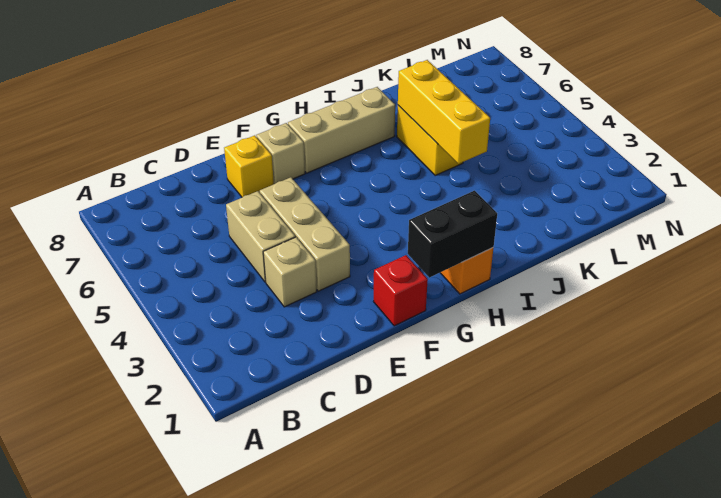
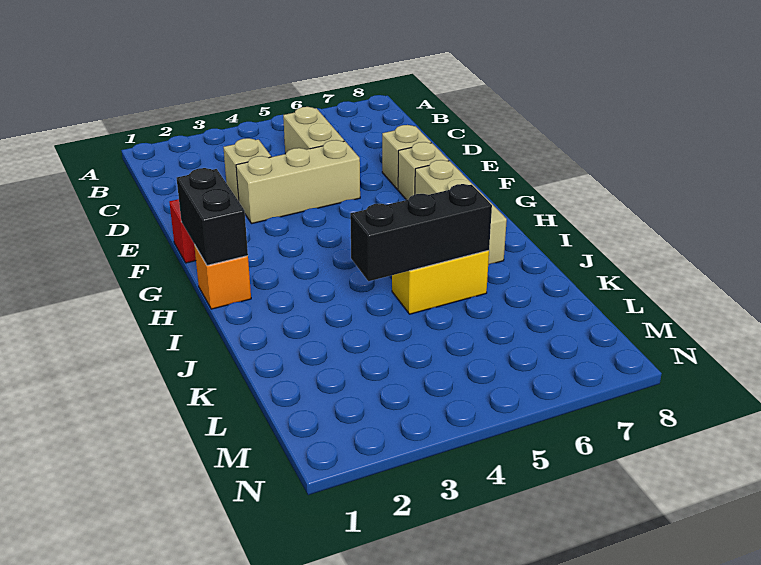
tan 1x2 brick [226,191,295,282] -> tan 1x2 brick turned to [283,107,344,154]
yellow 1x1 brick [224,135,274,197] -> tan 1x1 brick [382,125,431,189]
yellow 1x3 brick [398,60,490,164] -> black 1x3 brick [350,184,492,281]

